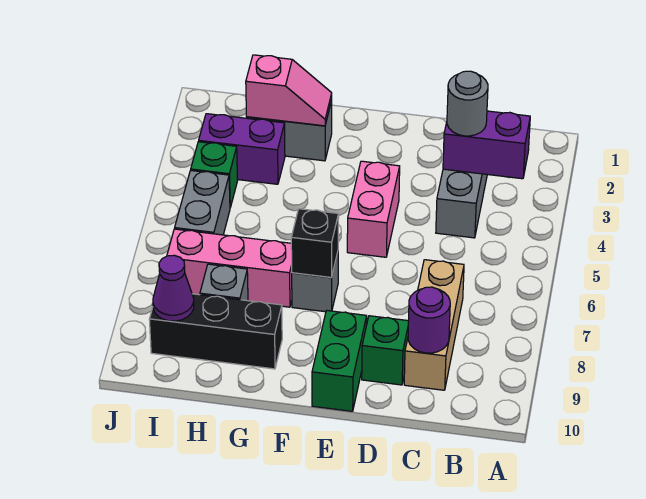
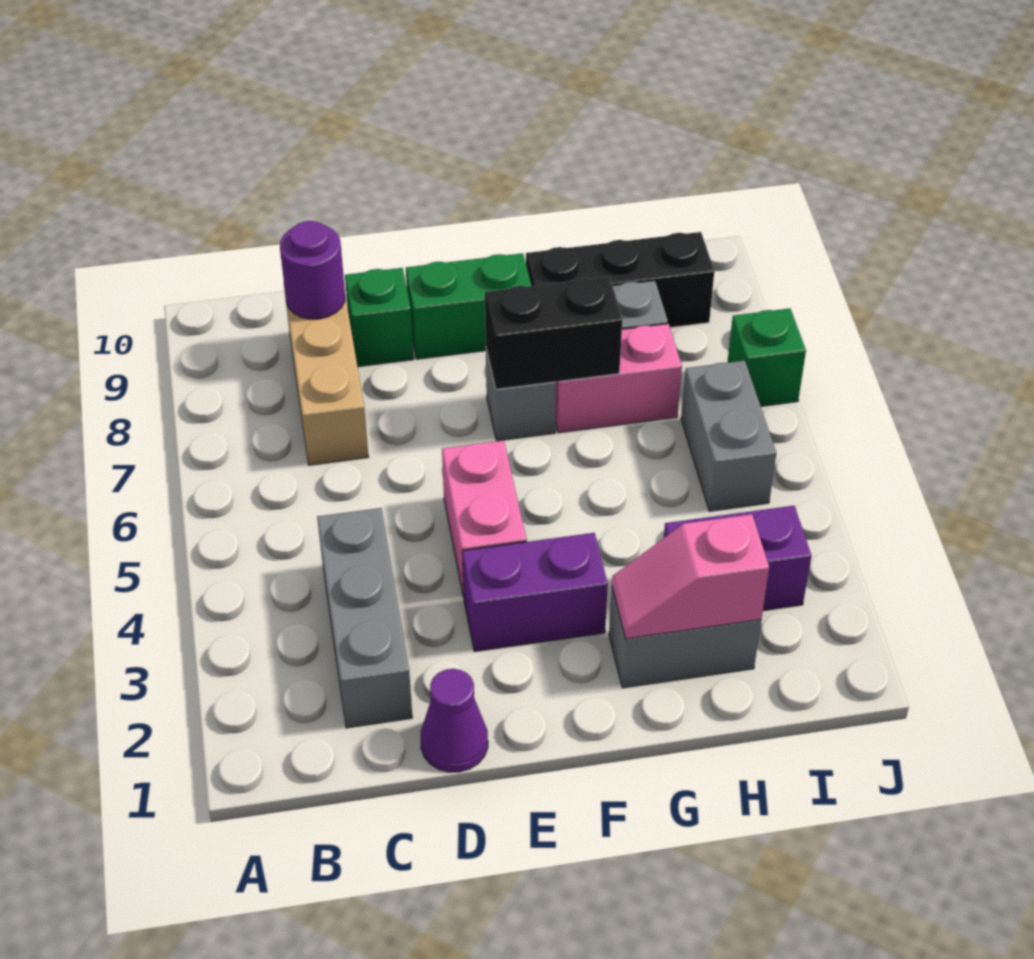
purple 1x2 brick [443,111,530,179] -> purple 1x2 brick moved to [462,533,608,652]
grey 1x1 round brick [447,71,488,136] -> none
green 1x2 brick [312,310,367,411] -> green 1x2 brick turned to [406,253,531,359]
black 1x1 brick [291,209,339,278] -> black 1x2 brick [485,277,622,389]
pink 1x3 brick [167,229,292,307] -> pink 1x2 brick [555,324,682,433]
green 1x1 brick [191,142,238,207] -> green 1x1 brick moved to [727,308,806,406]
purple 1x1 cone [153,255,194,321] -> purple 1x1 cone moved to [421,669,488,772]

